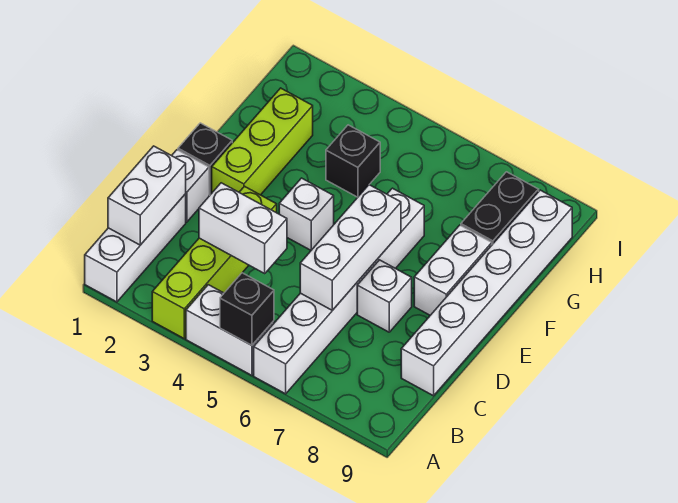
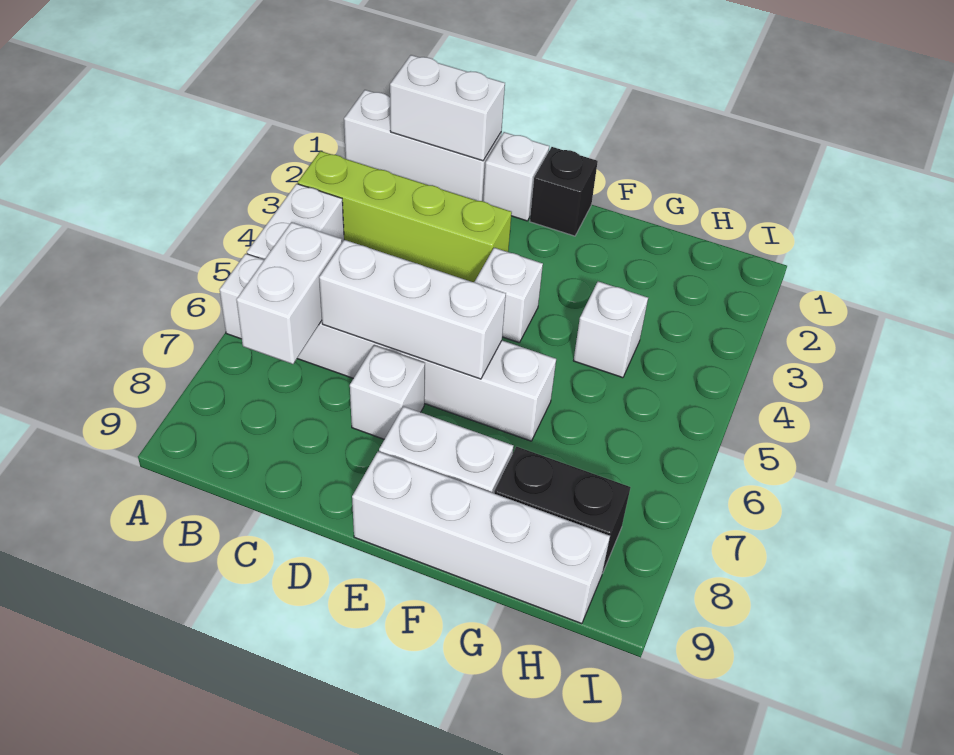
black 1x1 brick [220,273,274,345] -> none
white 1x2 brick [199,183,287,273] -> white 1x2 brick moved to [236,222,342,364]
white 1x6 brick [401,190,572,396] -> white 1x4 brick [352,452,610,624]
lime 1x3 brick [212,88,313,195] -> none
black 1x1 brick [326,125,380,197] -> white 1x1 brick [573,281,648,378]

